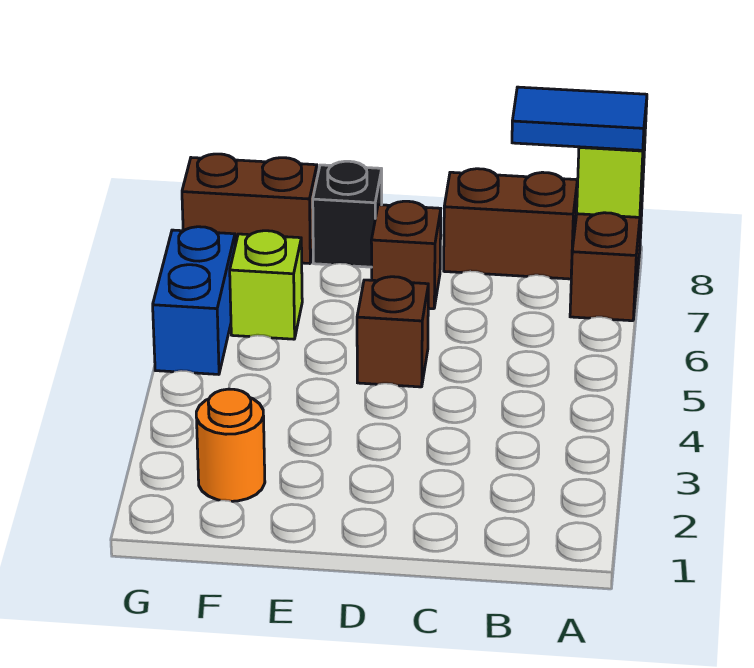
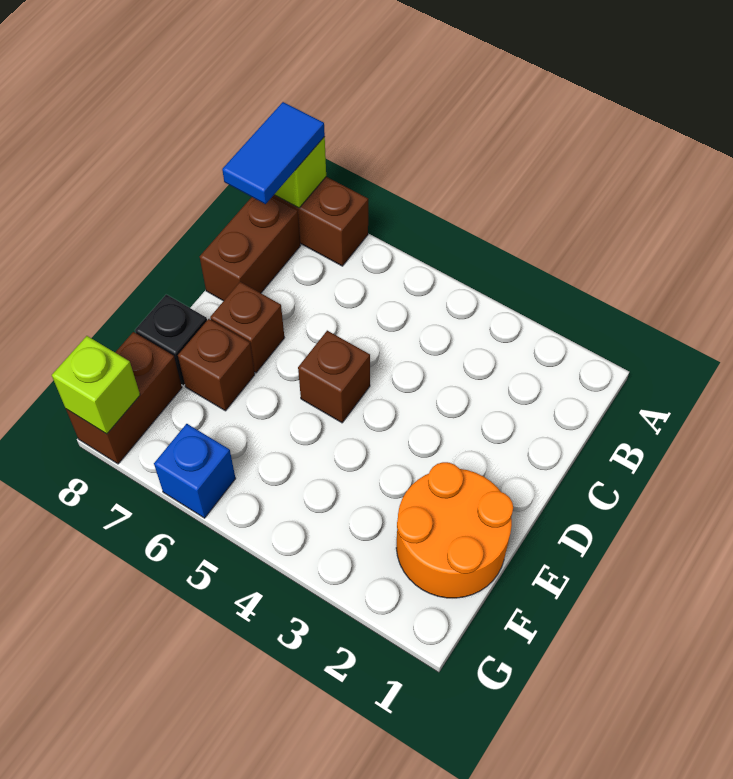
none -> brown 1x1 brick [178,319,255,411]
orange 1x1 round brick [196,389,265,501] -> orange 2x2 round brick [396,462,513,598]
lime 1x1 brick [230,231,302,339] -> lime 1x1 brick moved to [52,336,140,434]
blue 1x2 brick [153,227,235,374] -> blue 1x1 brick [154,424,236,518]

